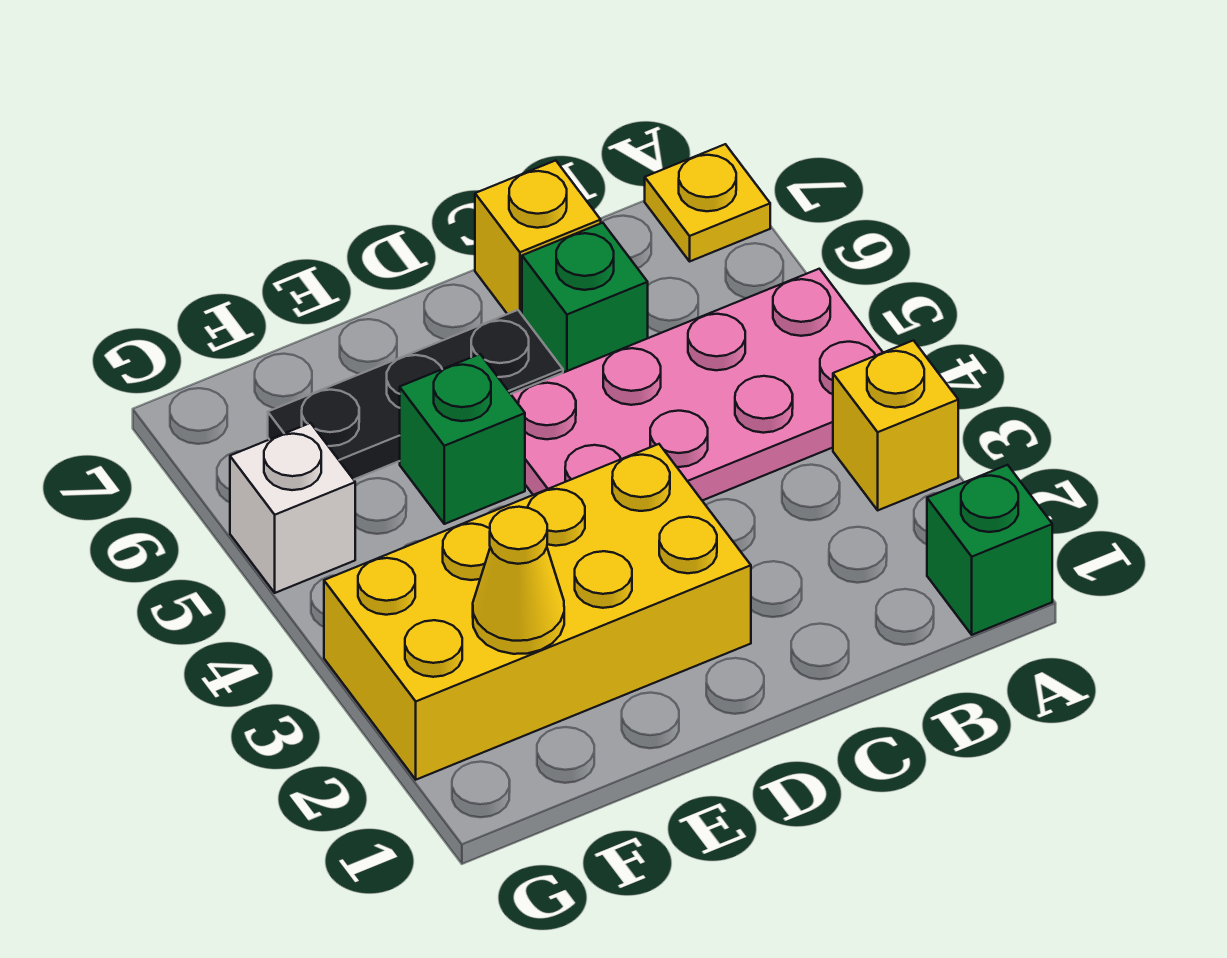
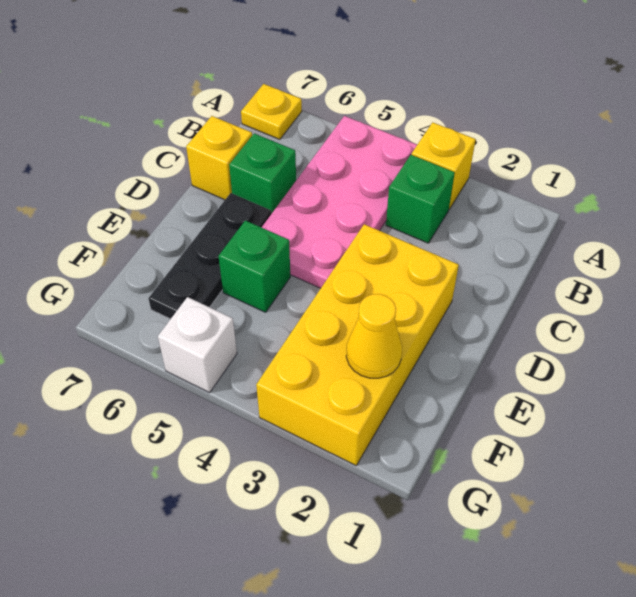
green 1x1 brick [927,465,1052,635] -> green 1x1 brick moved to [386,155,455,243]

